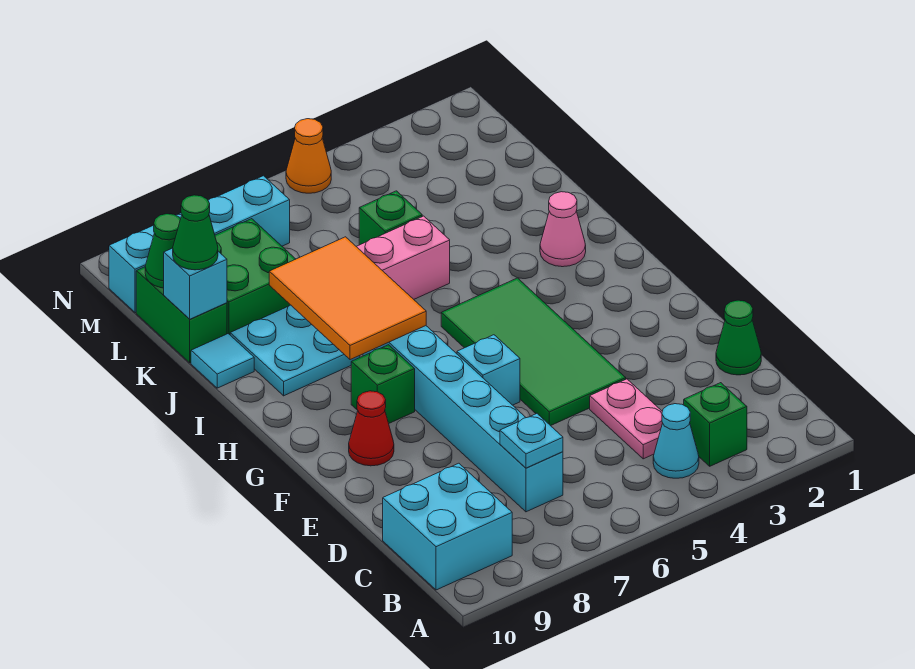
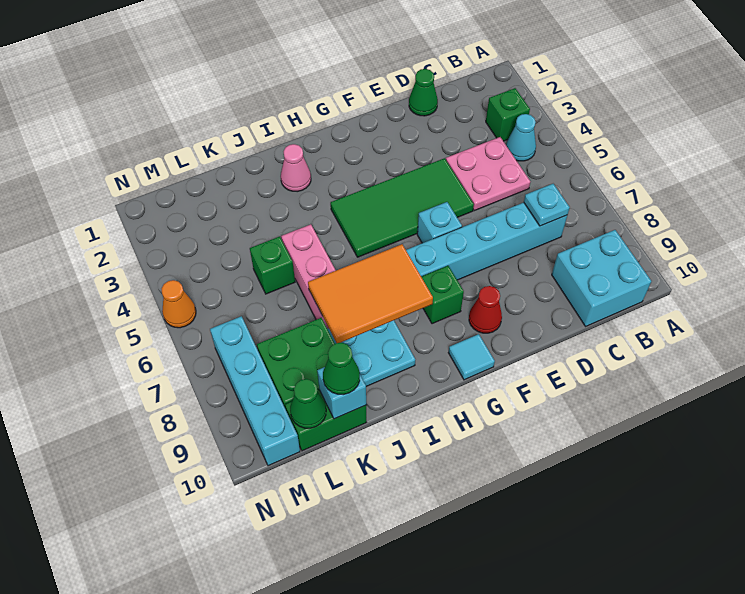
pink 1x2 plate [590,379,662,459] -> pink 2x2 plate [446,137,530,211]
cyan 1x1 tile [191,334,254,388] -> cyan 1x1 tile moved to [448,334,495,380]

